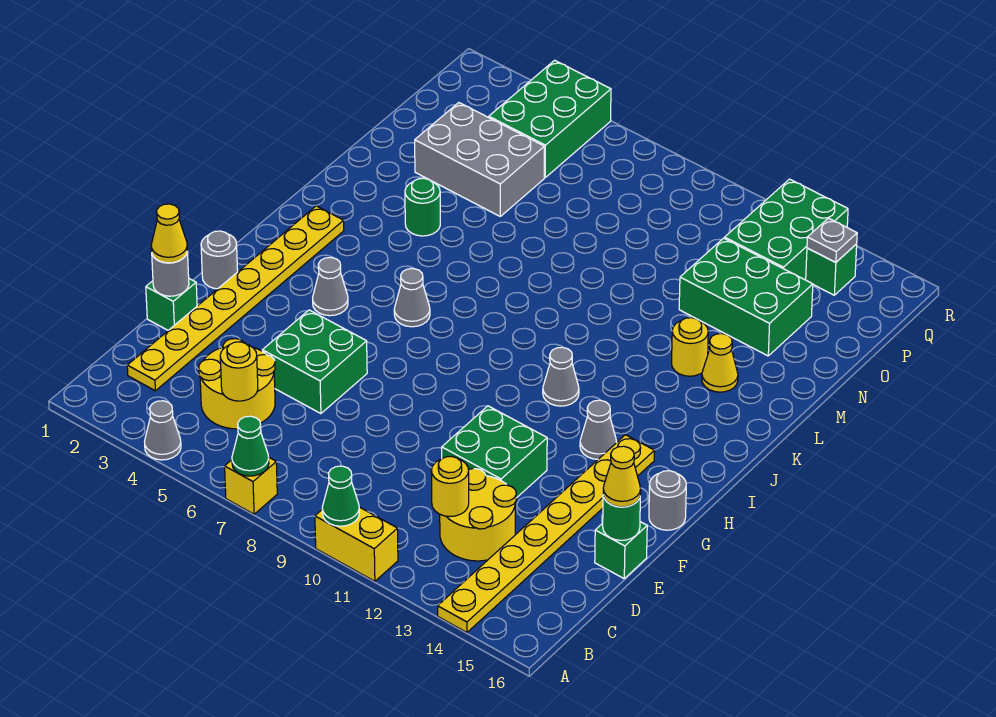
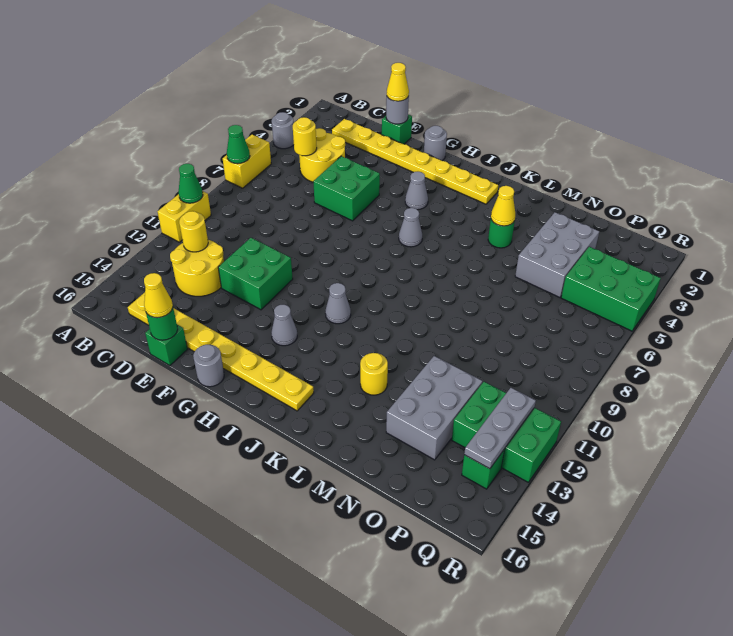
grey 1x1 cone [144,401,181,460] -> grey 1x1 round brick [272,112,294,149]
yellow 1x1 brick [225,458,277,514] -> yellow 1x2 brick [223,135,271,188]
yellow 1x8 plate [438,435,655,632] -> yellow 1x8 plate moved to [128,292,314,411]
yellow 1x1 cone [702,334,738,392] -> yellow 1x1 cone moved to [491,186,515,226]
green 2x3 brick [679,238,813,356] -> grey 2x3 brick [386,356,482,460]
grey 1x1 plate [807,218,857,262] -> grey 1x3 plate [464,388,536,469]

